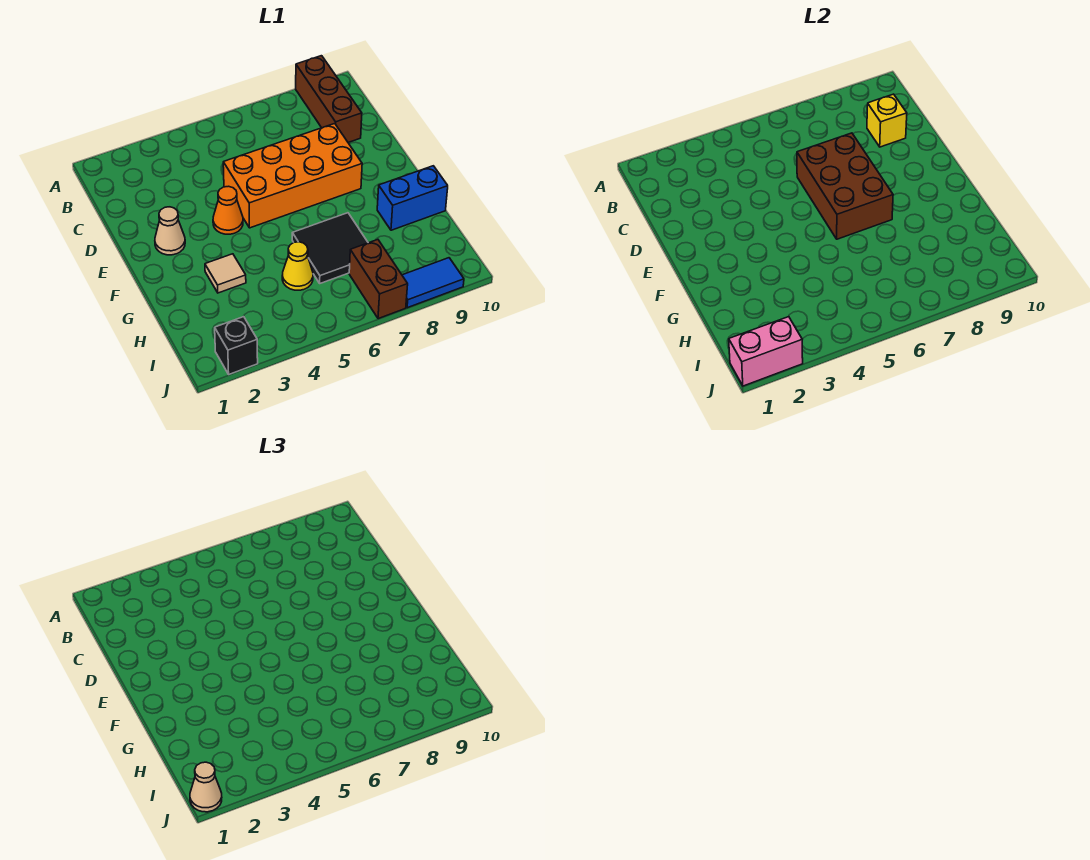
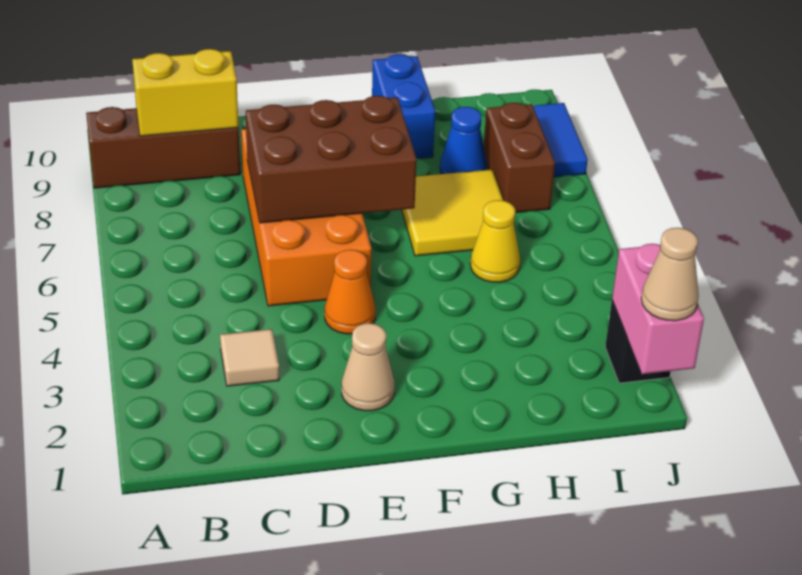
yellow 1x1 brick [867,94,907,147] -> yellow 1x2 brick [132,49,239,136]
tan 1x1 tile [205,254,246,293] -> tan 1x1 tile moved to [220,329,279,386]
black 2x2 tile [292,213,368,283] -> yellow 2x2 tile [402,169,503,256]
none -> blue 1x1 cone [440,107,487,174]
brown 1x2 brick [349,240,408,319] -> brown 1x2 brick turned to [484,103,555,213]

